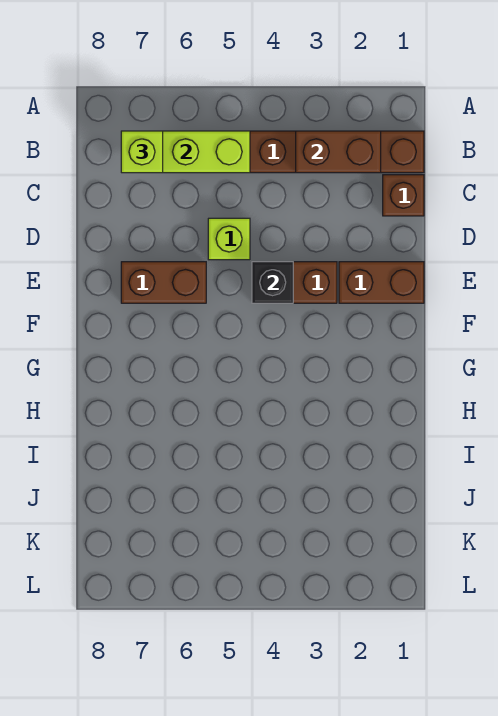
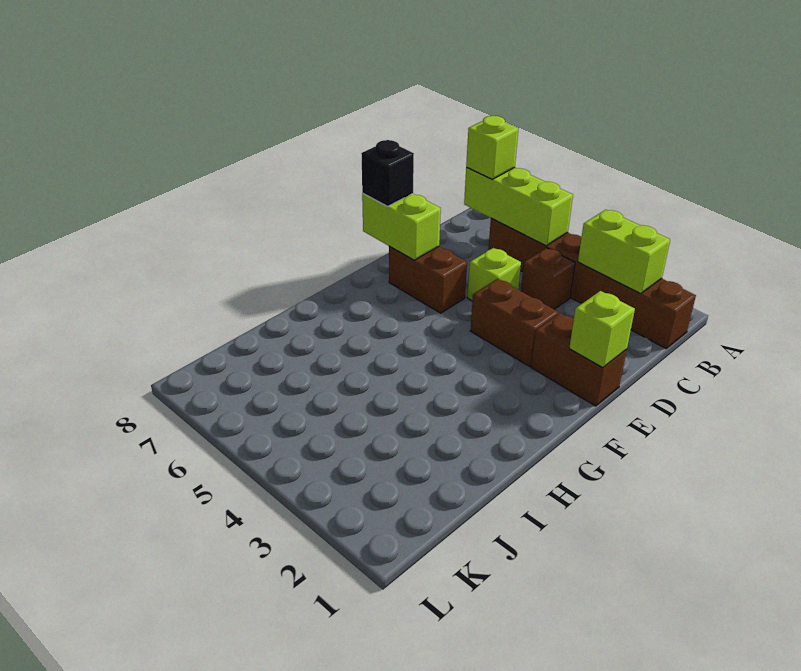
brown 1x2 brick [296,131,381,173] -> lime 1x2 brick [578,210,670,294]
brown 1x1 brick [383,175,424,216] -> brown 1x1 brick moved to [521,248,575,309]
none -> lime 1x1 brick [569,291,635,368]
black 1x1 brick [252,262,293,303] -> black 1x1 brick moved to [361,140,414,206]
none -> lime 1x2 brick [362,194,441,260]

